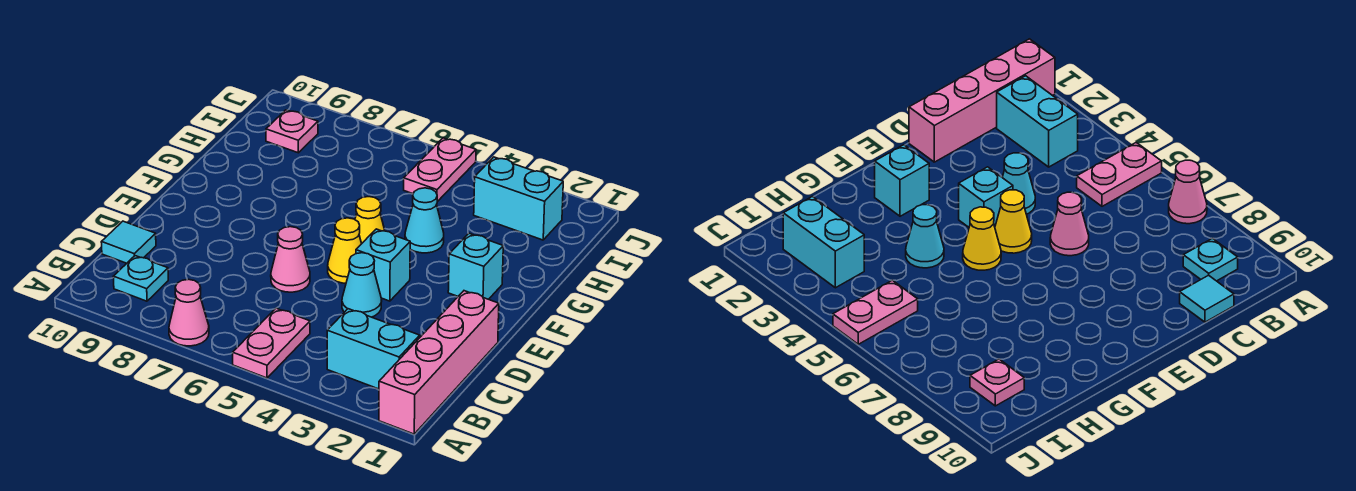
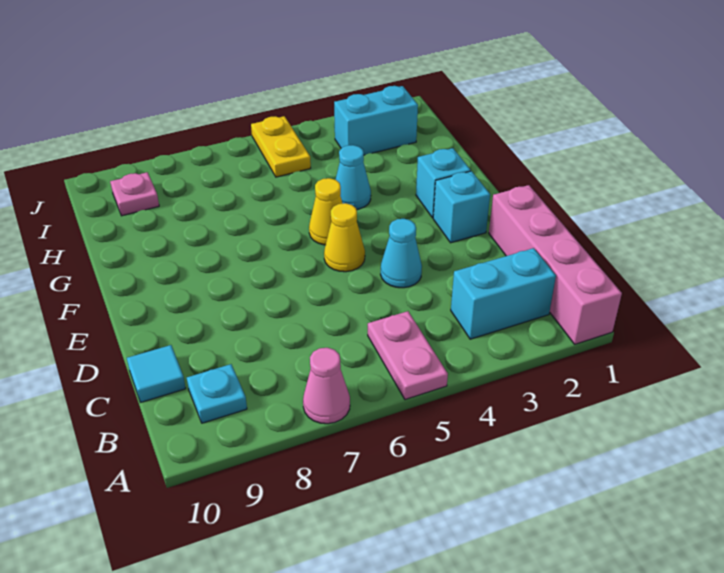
pink 1x1 cone [271,227,310,292] -> none
cyan 1x1 brick [356,229,410,301] -> cyan 1x1 brick moved to [433,171,490,243]
pink 1x2 plate [404,138,476,202] -> yellow 1x2 plate [251,116,311,177]

